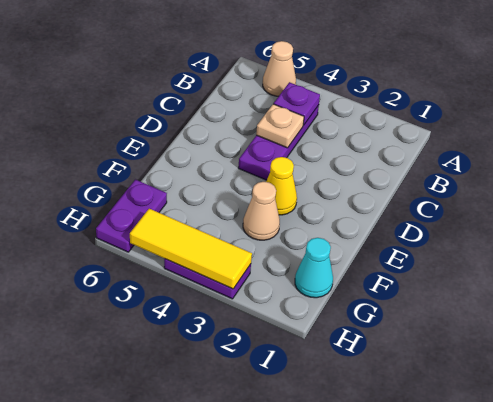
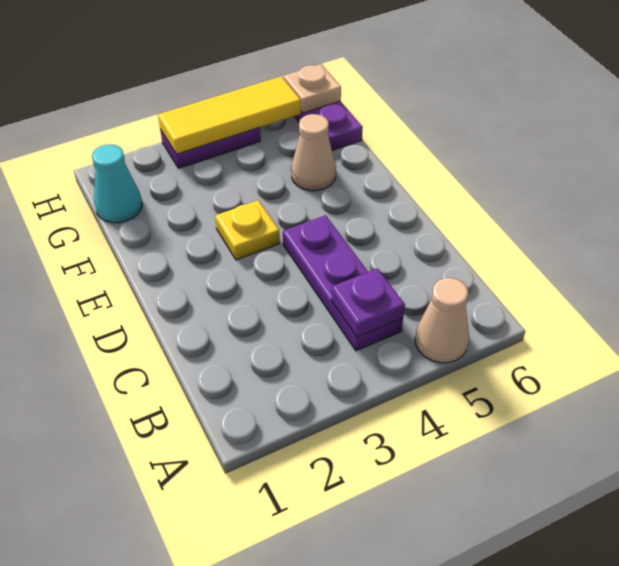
tan 1x1 plate [256,104,304,148] -> tan 1x1 plate moved to [284,64,341,113]
yellow 1x1 cone [266,157,297,215] -> yellow 1x1 plate [215,200,280,260]
tan 1x1 cone [243,182,280,240] -> tan 1x1 cone moved to [291,114,336,191]

